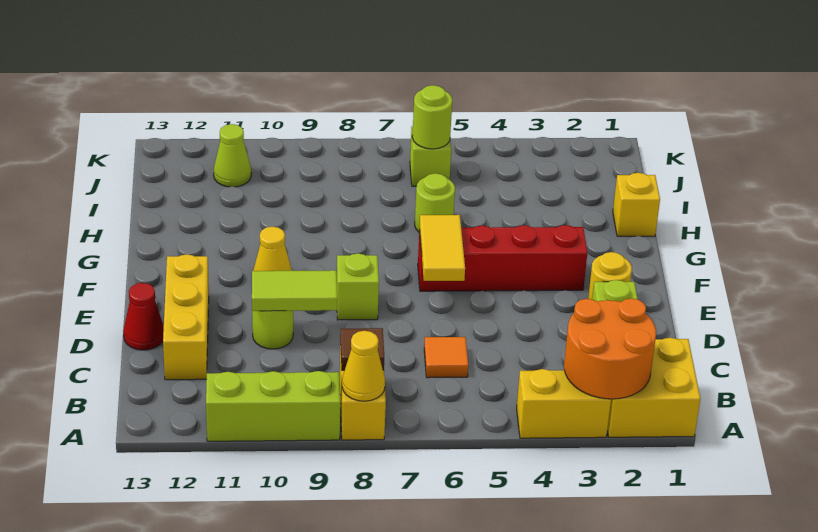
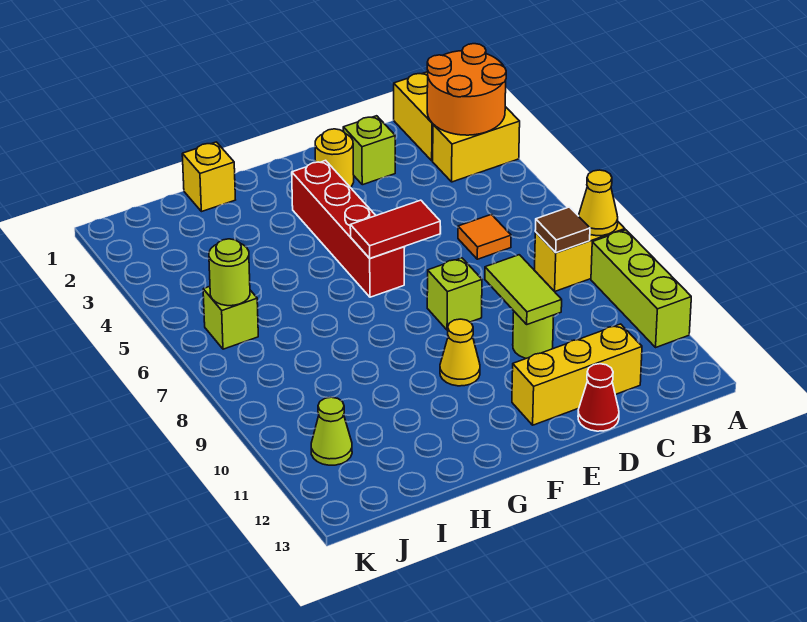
yellow 1x2 brick [517,369,611,438] -> yellow 1x2 brick turned to [433,107,520,182]
yellow 1x2 tile [420,215,465,281] -> red 1x2 tile [350,200,440,258]
lime 1x1 round brick [415,173,455,232] -> none

